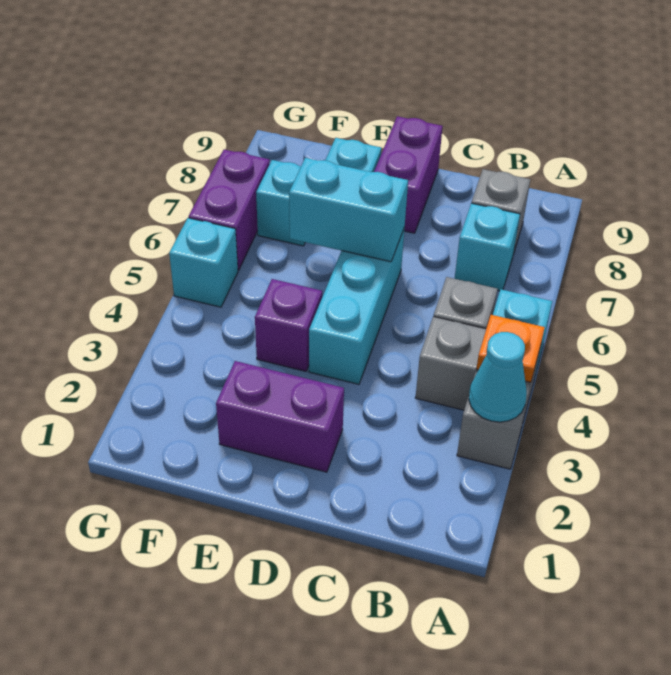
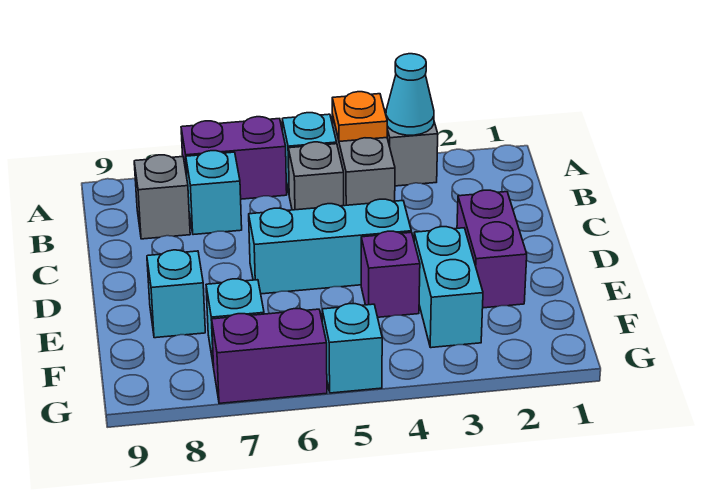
cyan 1x2 brick [289,158,408,262] -> cyan 1x2 brick moved to [414,227,483,348]
purple 1x2 brick [374,116,443,233] -> purple 1x2 brick moved to [181,117,287,199]

